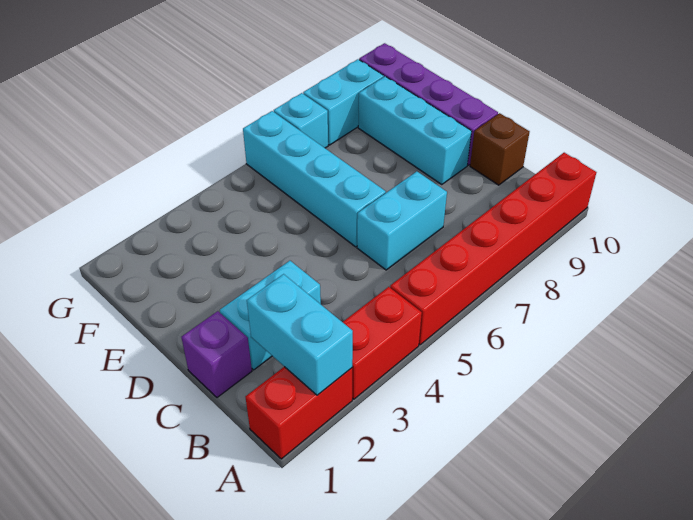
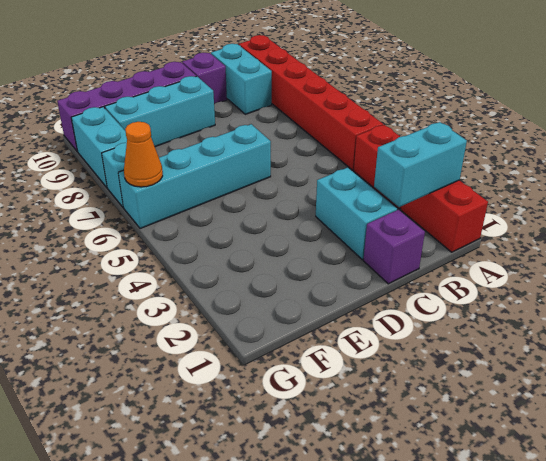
cyan 1x2 brick [357,171,447,270] -> cyan 1x2 brick moved to [211,44,272,114]
brown 1x1 brick [470,113,529,185] -> purple 1x1 brick [182,53,227,104]
none -> orange 1x1 cone [124,122,163,187]

